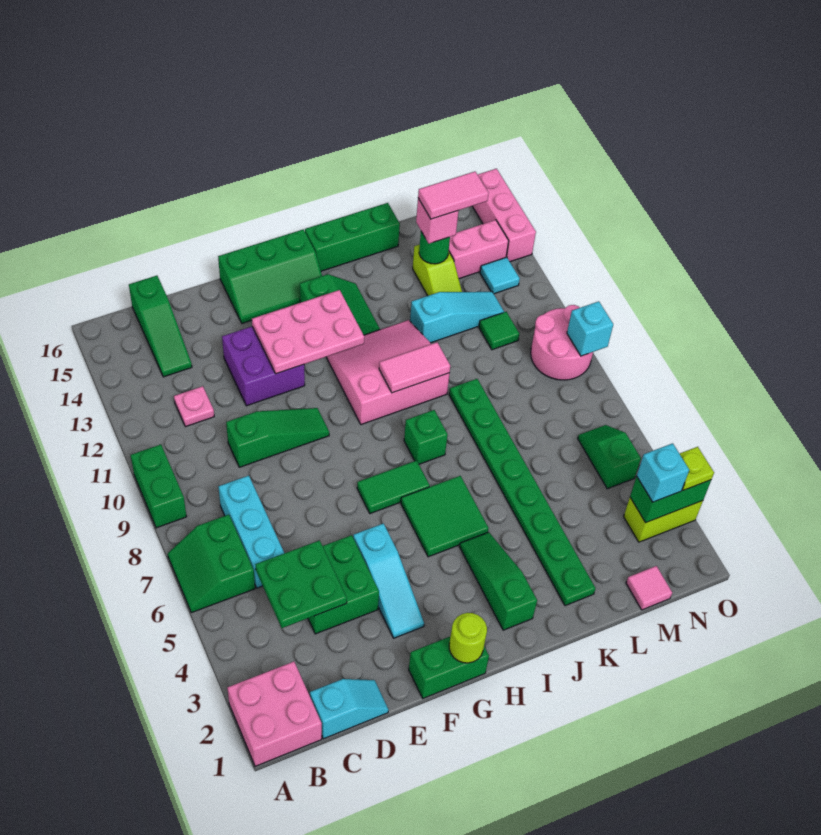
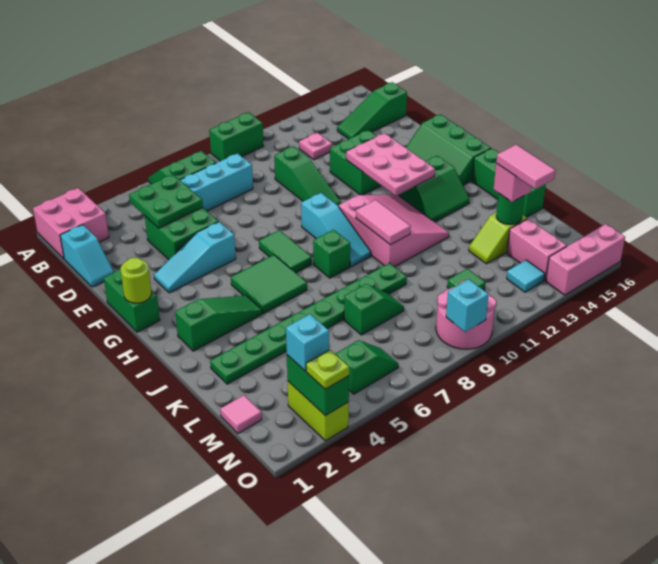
purple 2x2 brick [222,327,305,406] -> green 2x2 brick [330,130,381,195]
cyan 1x3 slope [410,292,504,343] -> cyan 1x3 slope moved to [301,193,371,267]
none -> green 1x2 slope [344,284,404,335]

